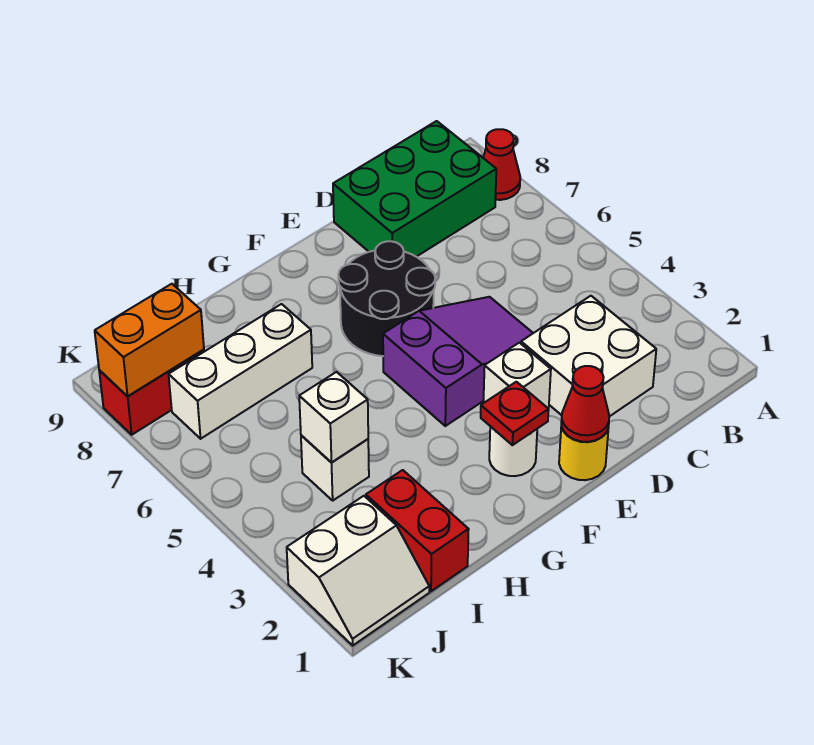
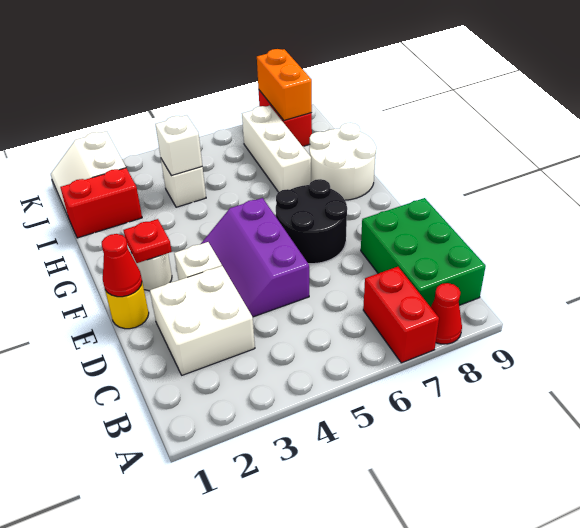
none -> red 1x2 brick [363,267,439,363]
purple 2x3 slope [383,297,533,426] -> purple 2x3 slope turned to [201,198,309,317]
none -> white 2x2 round brick [309,123,376,200]

